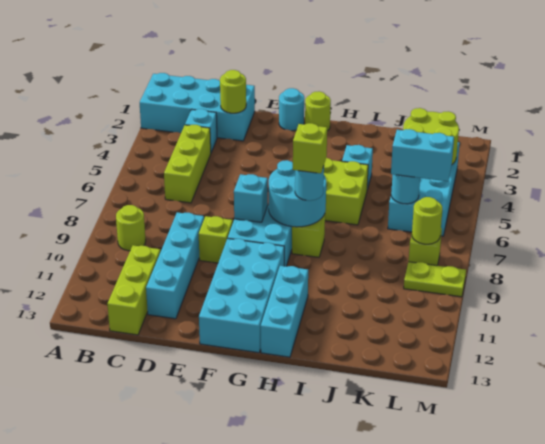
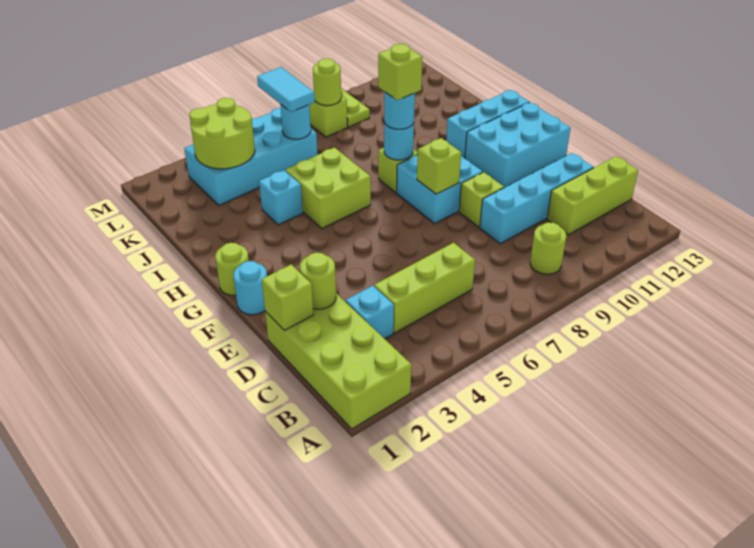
cyan 2x4 brick [140,73,255,141] -> lime 2x4 brick [265,293,411,429]
none -> lime 1x1 brick [262,264,313,330]
cyan 1x1 brick [234,174,268,222] -> lime 1x1 brick [417,138,461,194]
cyan 2x4 brick [199,238,284,353] -> cyan 2x3 brick [465,102,571,188]
cyan 2x2 round brick [269,160,326,227] -> cyan 1x1 round brick [384,122,414,160]
cyan 1x2 brick [391,129,454,181] -> cyan 1x2 tile [257,67,315,112]

